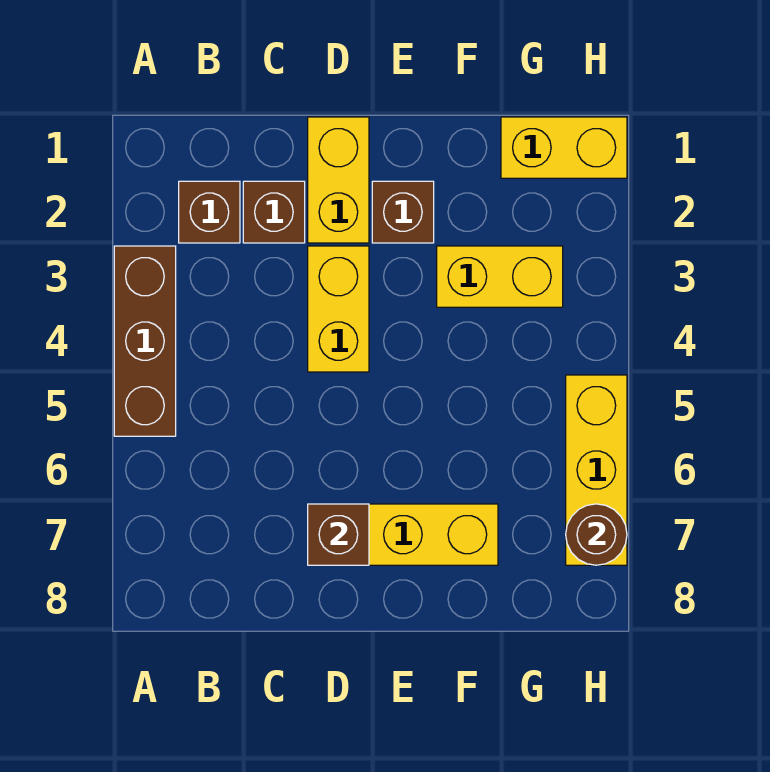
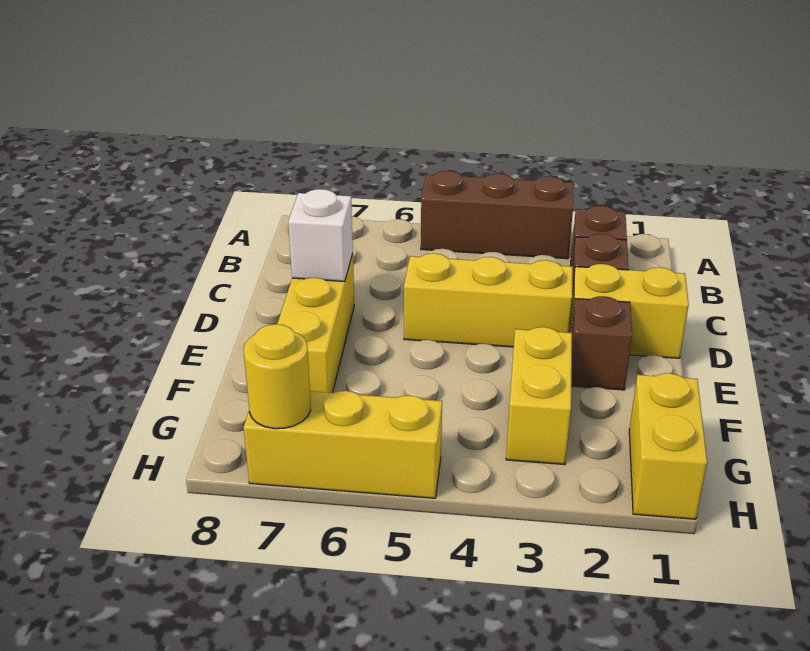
yellow 1x2 brick [308,246,369,372] -> yellow 1x3 brick [404,253,573,347]
brown 1x1 brick [308,504,369,565] -> white 1x1 brick [288,189,353,282]
brown 1x1 round brick [566,504,627,565] -> yellow 1x1 round brick [244,324,311,429]

